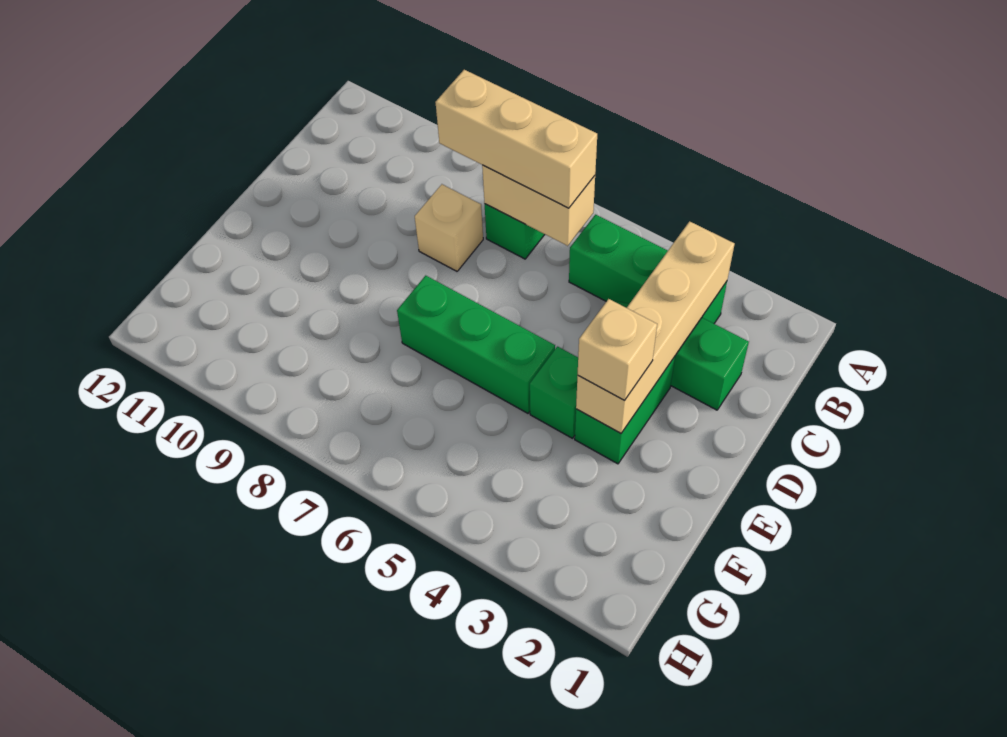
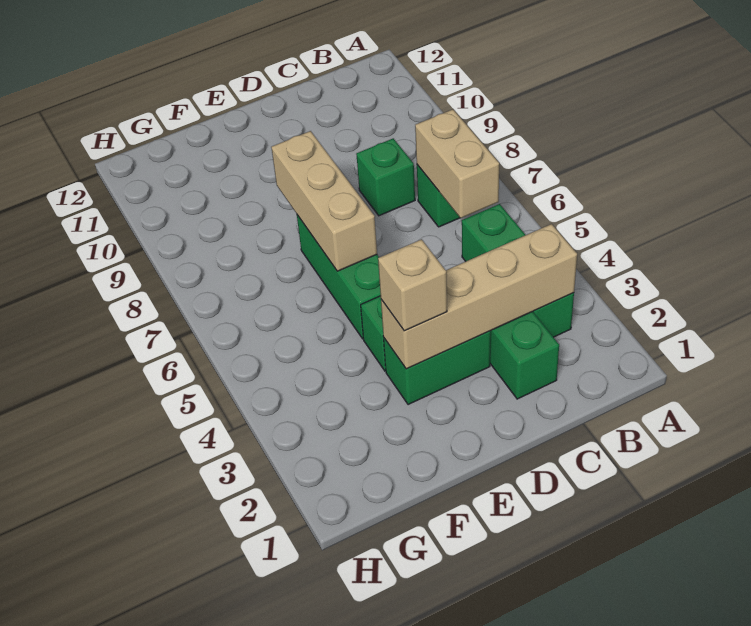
tan 1x3 brick [435,70,597,208] -> tan 1x3 brick moved to [271,131,377,271]
tan 1x1 brick [415,184,483,271] -> green 1x1 brick [356,138,415,216]

